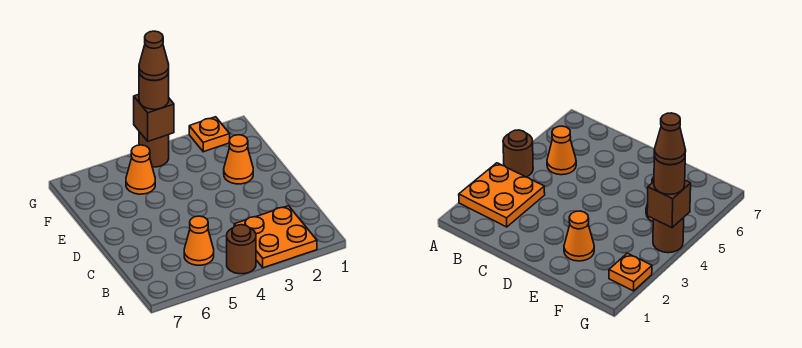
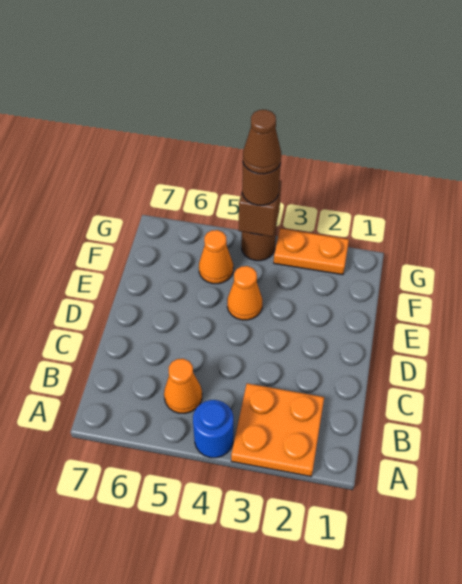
brown 1x1 round brick [227,225,256,274] -> blue 1x1 round brick [193,400,233,458]
orange 1x1 cone [224,135,253,184] -> orange 1x1 cone moved to [227,266,263,320]
orange 1x1 plate [189,117,230,152] -> orange 1x2 plate [274,229,349,275]

